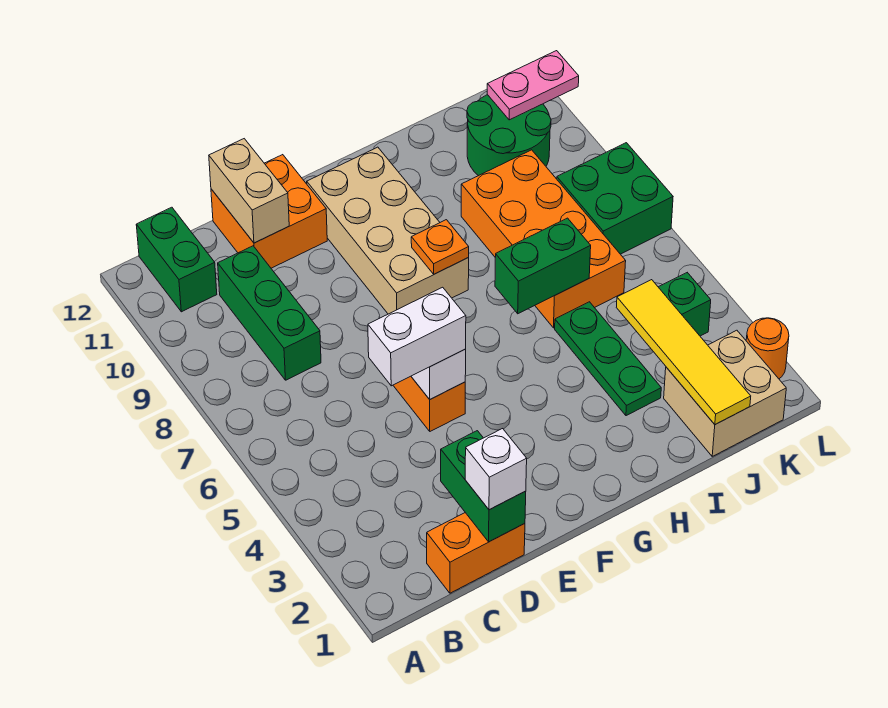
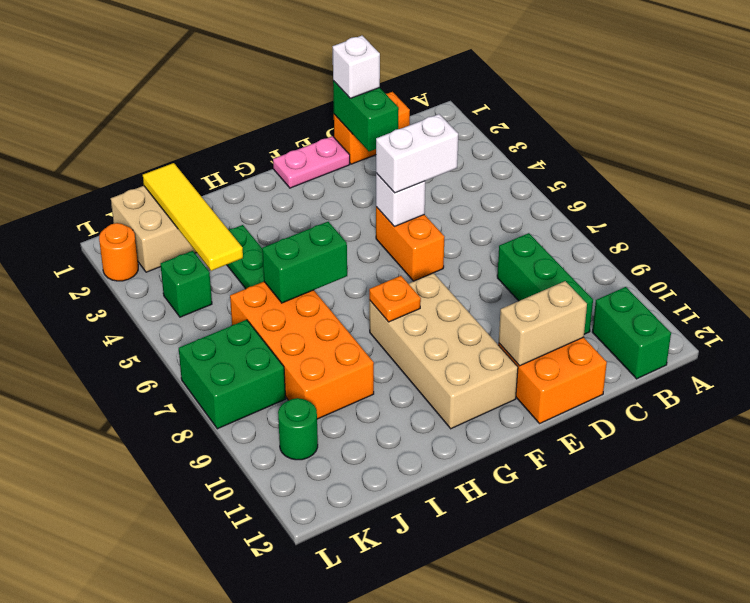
tan 1x2 brick [209,139,289,243] -> tan 1x2 brick turned to [499,281,587,366]
green 2x2 round brick [467,95,551,176] -> green 1x1 round brick [278,398,318,460]
pink 1x2 plate [487,51,579,120] -> pink 1x2 plate moved to [273,136,350,188]

